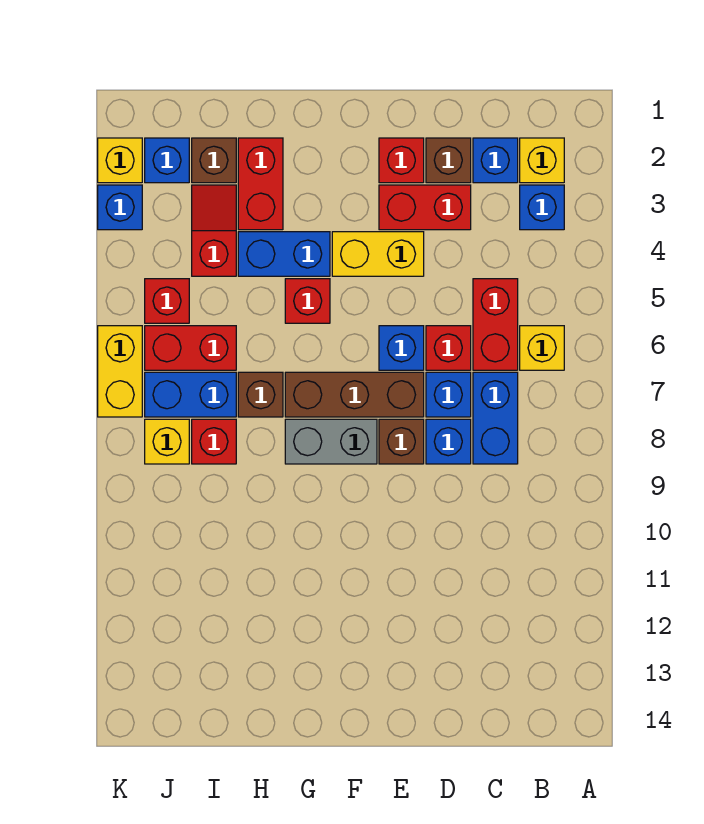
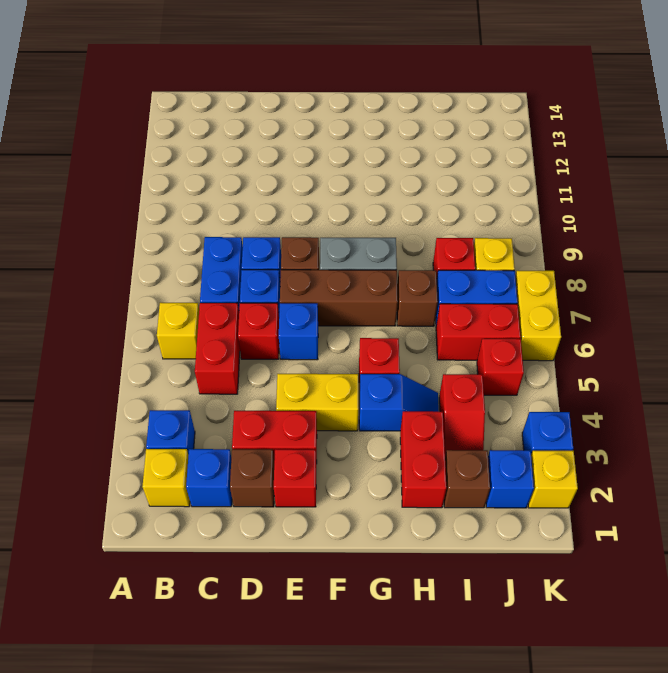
blue 1x2 brick [238,232,330,276] -> blue 1x2 slope [359,374,439,431]

